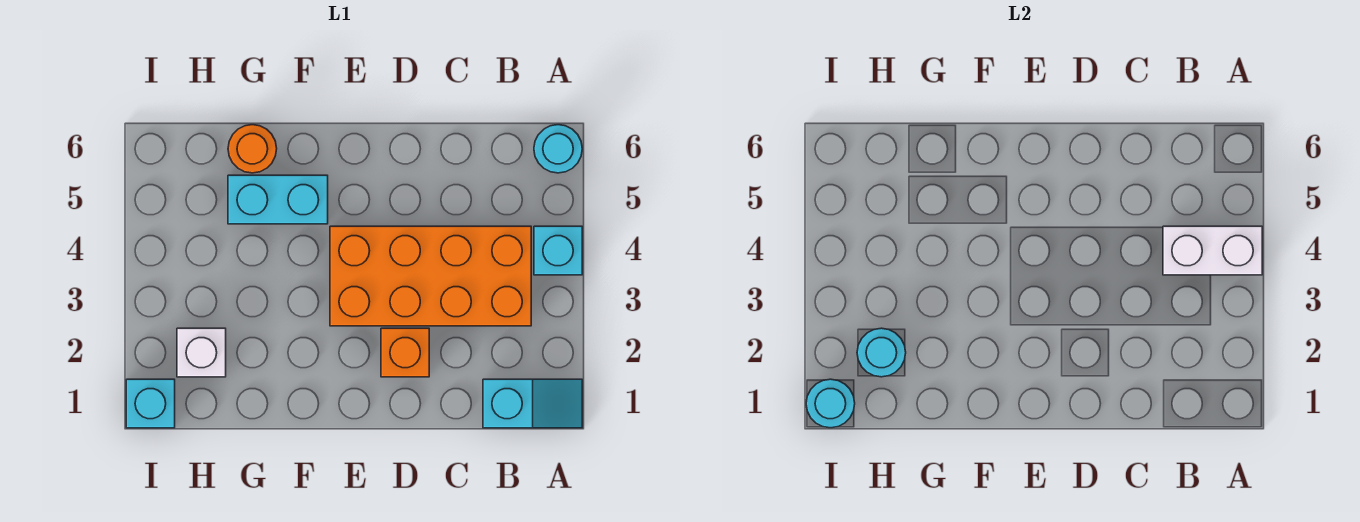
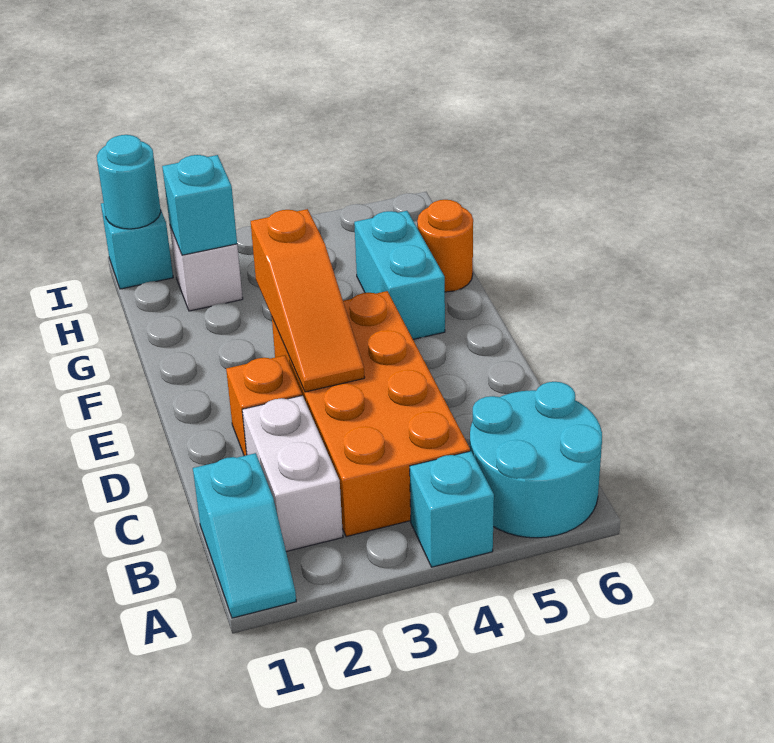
white 1x2 brick [1163,226,1262,275] -> white 1x2 brick moved to [242,395,343,552]
cyan 1x1 round brick [534,125,582,173] -> cyan 2x2 round brick [470,382,602,538]
none -> orange 1x3 slope [251,209,365,392]
cyan 1x1 round brick [857,328,906,377] -> cyan 1x1 brick [162,155,237,255]

